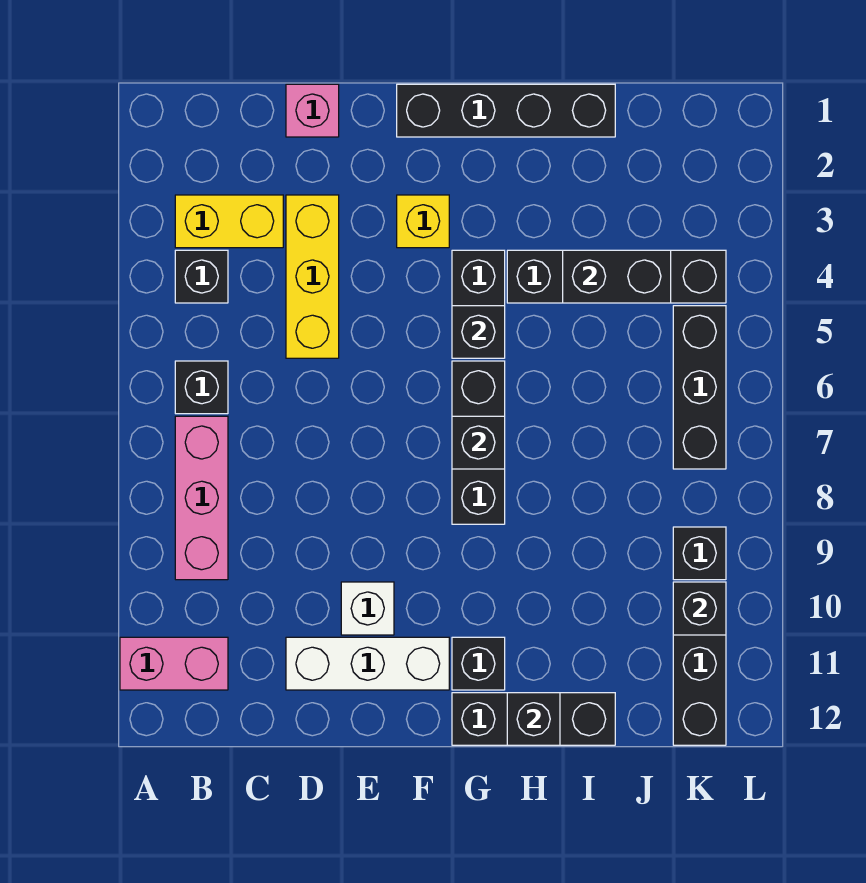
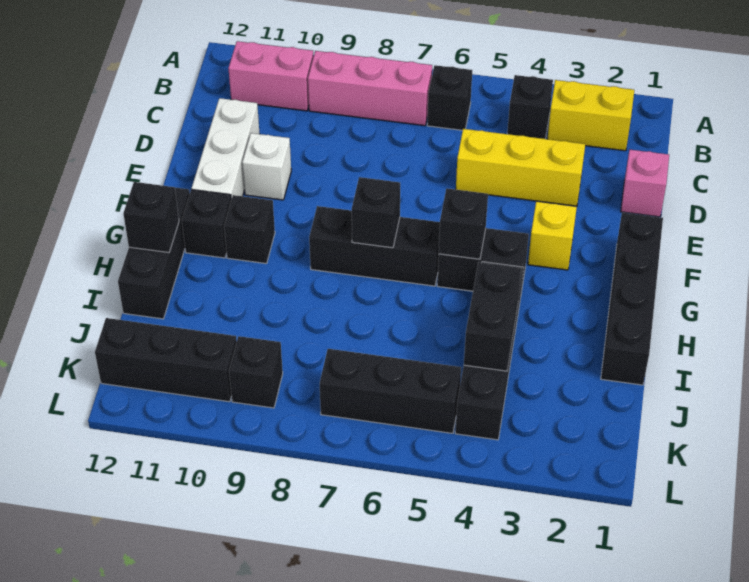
pink 1x2 brick [120,637,228,690] -> pink 1x2 brick turned to [228,41,314,111]
yellow 1x2 brick [175,195,283,248] -> yellow 1x2 brick turned to [547,80,634,151]
black 1x1 brick [673,582,726,635] -> black 1x1 brick moved to [224,195,275,264]

